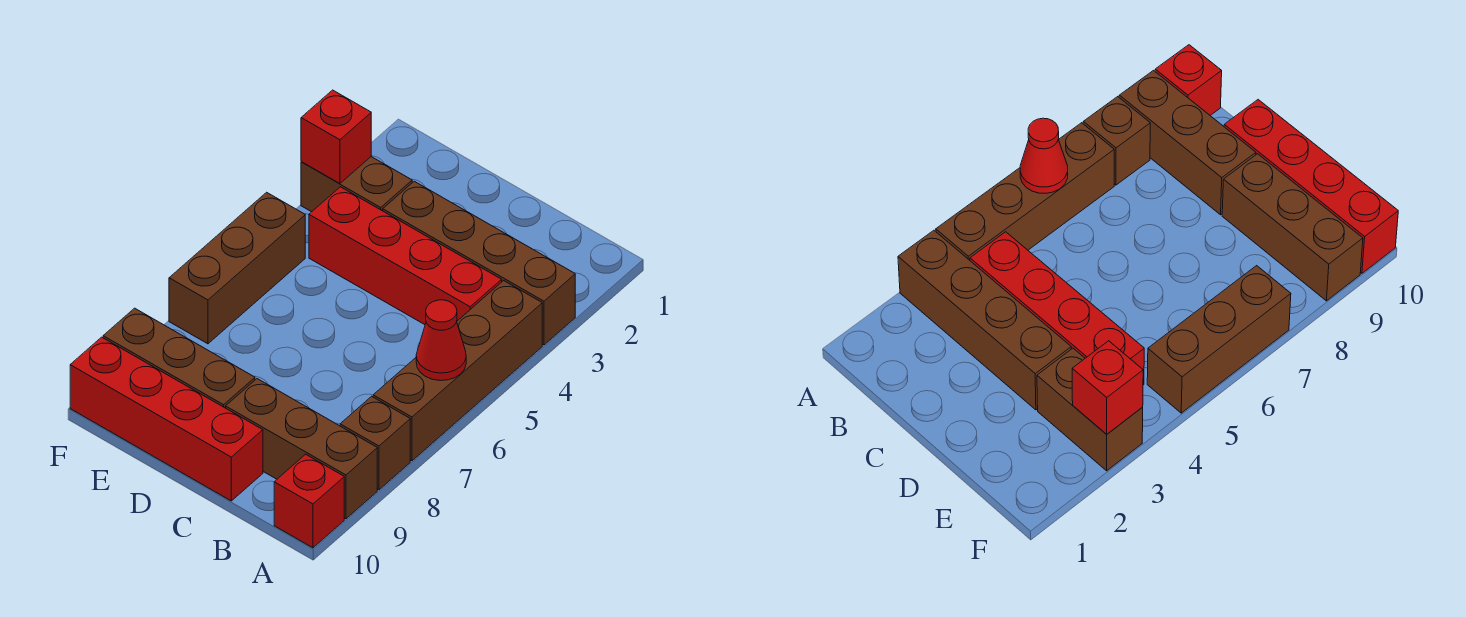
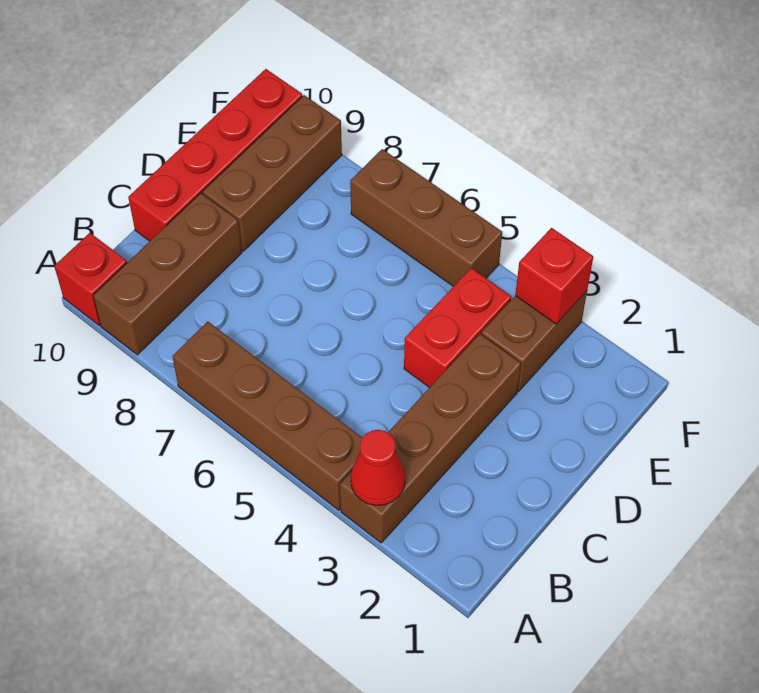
red 1x1 cone [416,300,466,381] -> red 1x1 cone moved to [351,430,405,505]
brown 1x1 brick [340,396,410,490] -> none
red 1x4 brick [309,187,502,325] -> red 1x2 brick [404,268,511,388]

